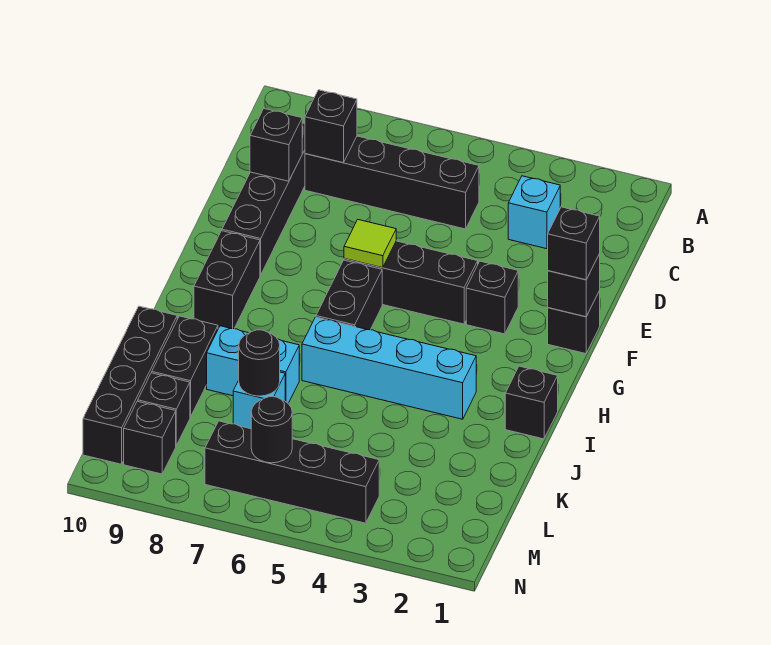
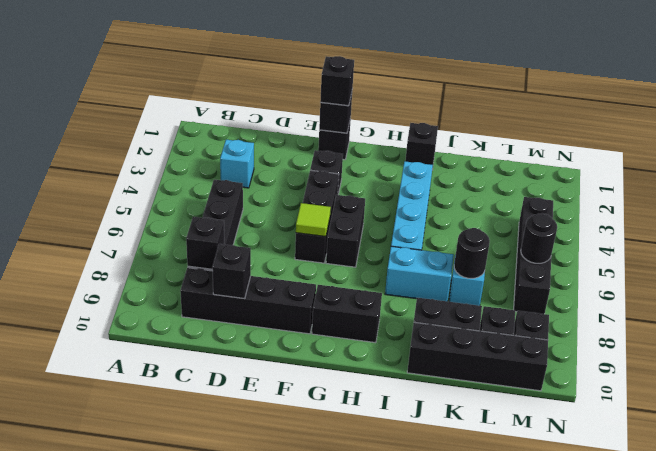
black 1x2 brick [316,260,382,330] -> black 1x2 brick turned to [326,195,365,267]
cyan 1x2 brick [207,326,299,404] -> cyan 1x2 brick turned to [385,246,454,301]

